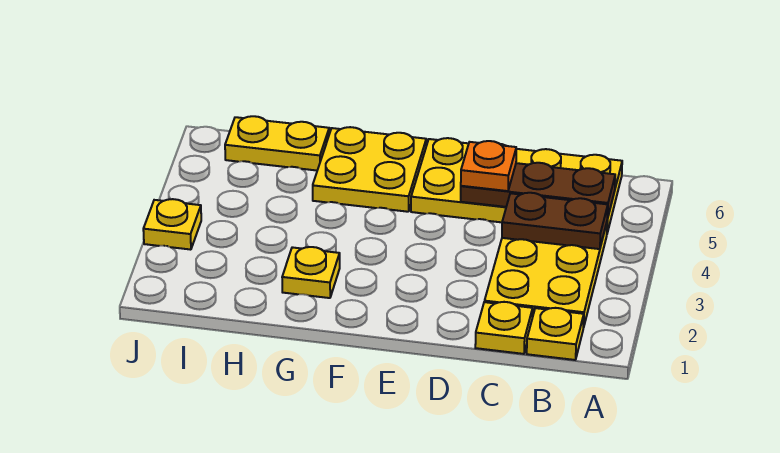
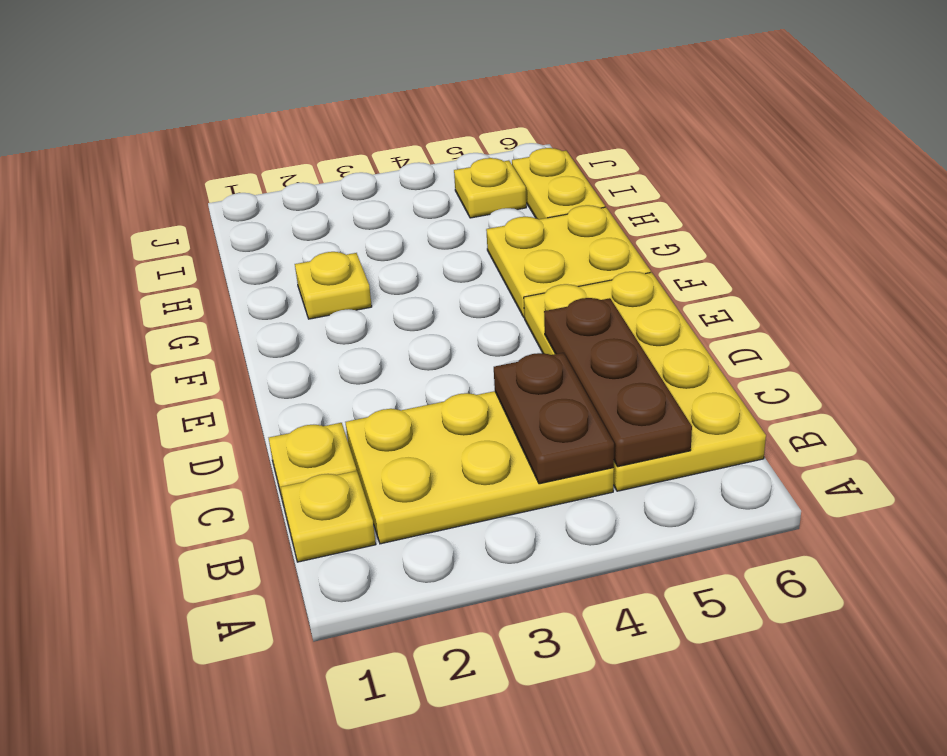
orange 1x1 plate [461,141,516,191] -> none
yellow 1x1 plate [143,199,201,250] -> yellow 1x1 plate moved to [454,158,526,218]

